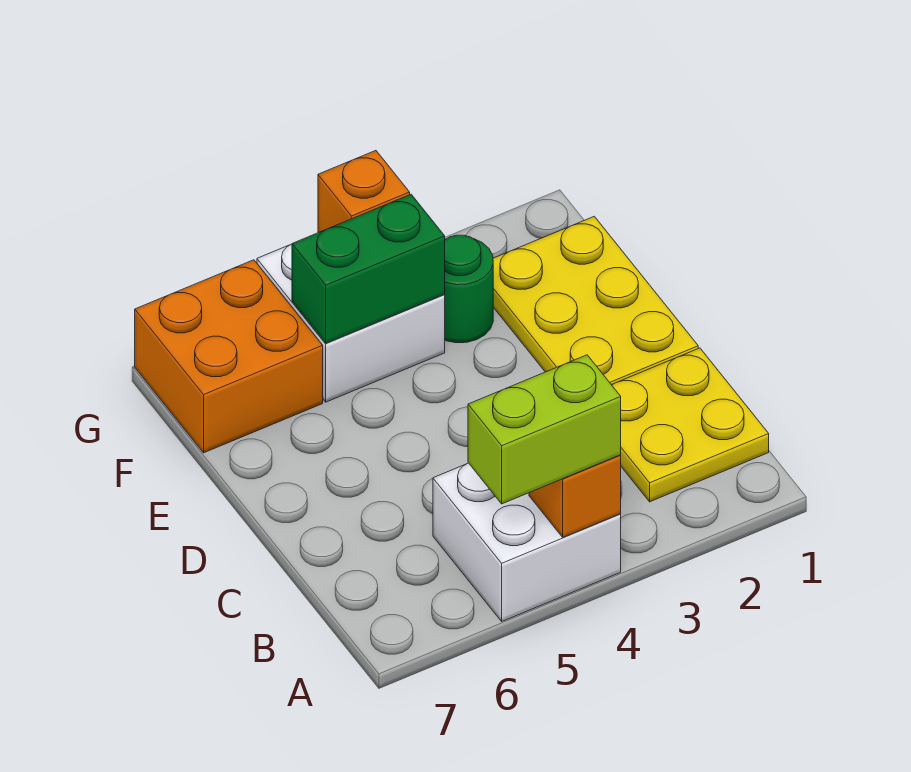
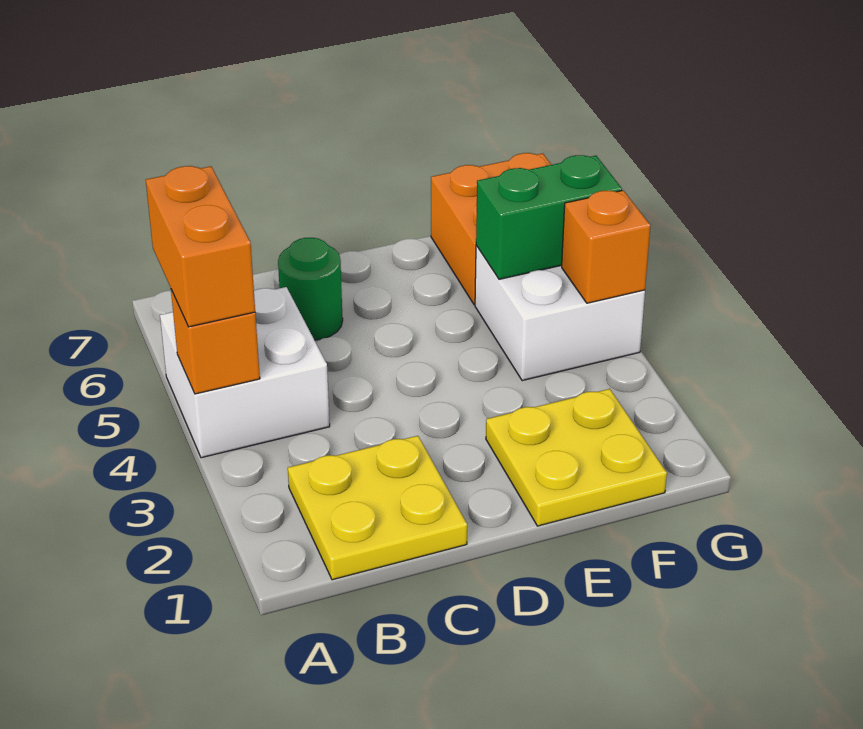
lime 1x2 brick [468,355,621,504] -> orange 1x2 brick [146,166,255,327]
yellow 2x3 plate [493,216,698,385] -> yellow 2x2 plate [486,389,667,526]
green 1x1 round brick [445,235,493,343] -> green 1x1 round brick moved to [278,238,343,340]
green 1x2 brick [292,194,445,343] -> green 1x2 brick turned to [476,155,622,279]

